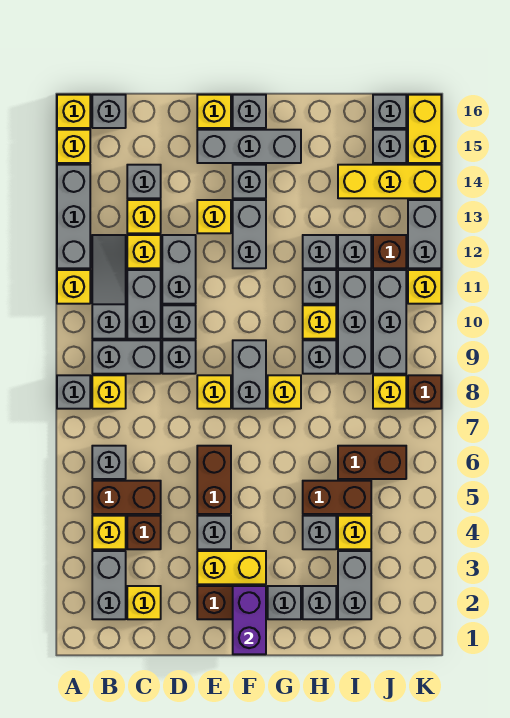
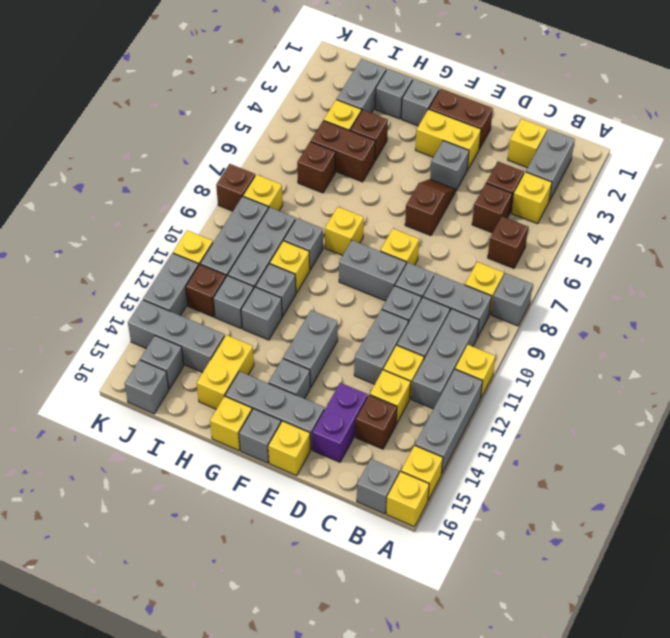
brown 1x2 brick [92,481,161,514] -> brown 1x1 brick [472,183,512,233]
grey 1x1 brick [92,446,126,479] -> brown 1x1 brick [488,217,528,268]
grey 1x3 slope [92,235,126,339] -> grey 1x3 brick [412,309,479,409]
grey 1x1 brick [127,165,161,198] -> brown 1x1 brick [356,395,397,449]
brown 1x2 brick [197,446,231,514] -> brown 1x2 slope [405,179,455,236]
yellow 1x1 brick [197,200,231,233] -> yellow 1x1 brick moved to [210,396,252,451]
purple 1x2 brick [233,586,266,654] -> purple 1x2 brick moved to [312,383,368,462]
grey 1x2 brick [233,340,266,409] -> grey 1x2 brick turned to [339,240,406,301]
grey 1x1 brick [303,516,336,549] -> brown 1x1 brick [350,110,388,160]
brown 1x2 brick [338,446,406,479] -> brown 1x1 brick [297,142,335,193]
yellow 1x3 brick [338,165,441,198] -> grey 1x3 brick [128,300,225,373]
yellow 1x2 brick [408,95,441,163] -> yellow 1x2 brick moved to [197,335,254,409]

